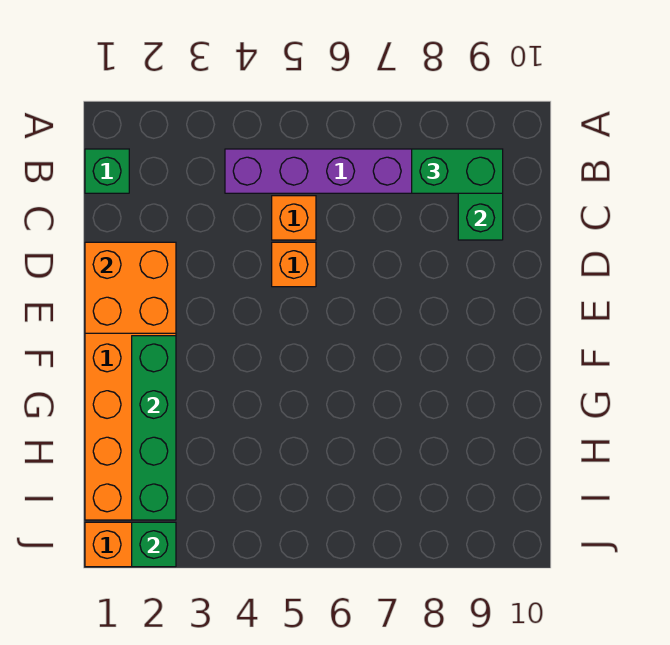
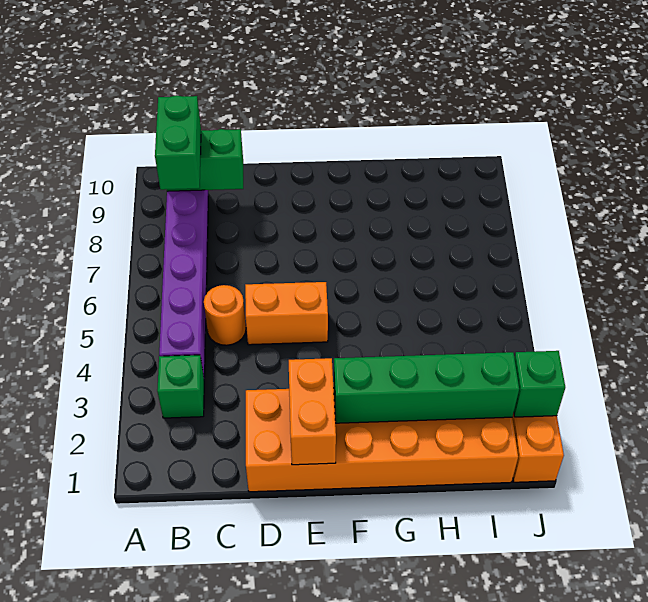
green 1x1 brick [85,149,129,193] -> green 1x1 brick moved to [157,355,204,418]
orange 1x1 brick [272,196,316,240] -> orange 1x1 round brick [204,285,246,345]
orange 2x2 brick [85,242,176,333] -> orange 1x2 brick [289,358,336,465]
orange 1x1 brick [272,242,316,287] -> orange 1x2 brick [245,282,328,345]

